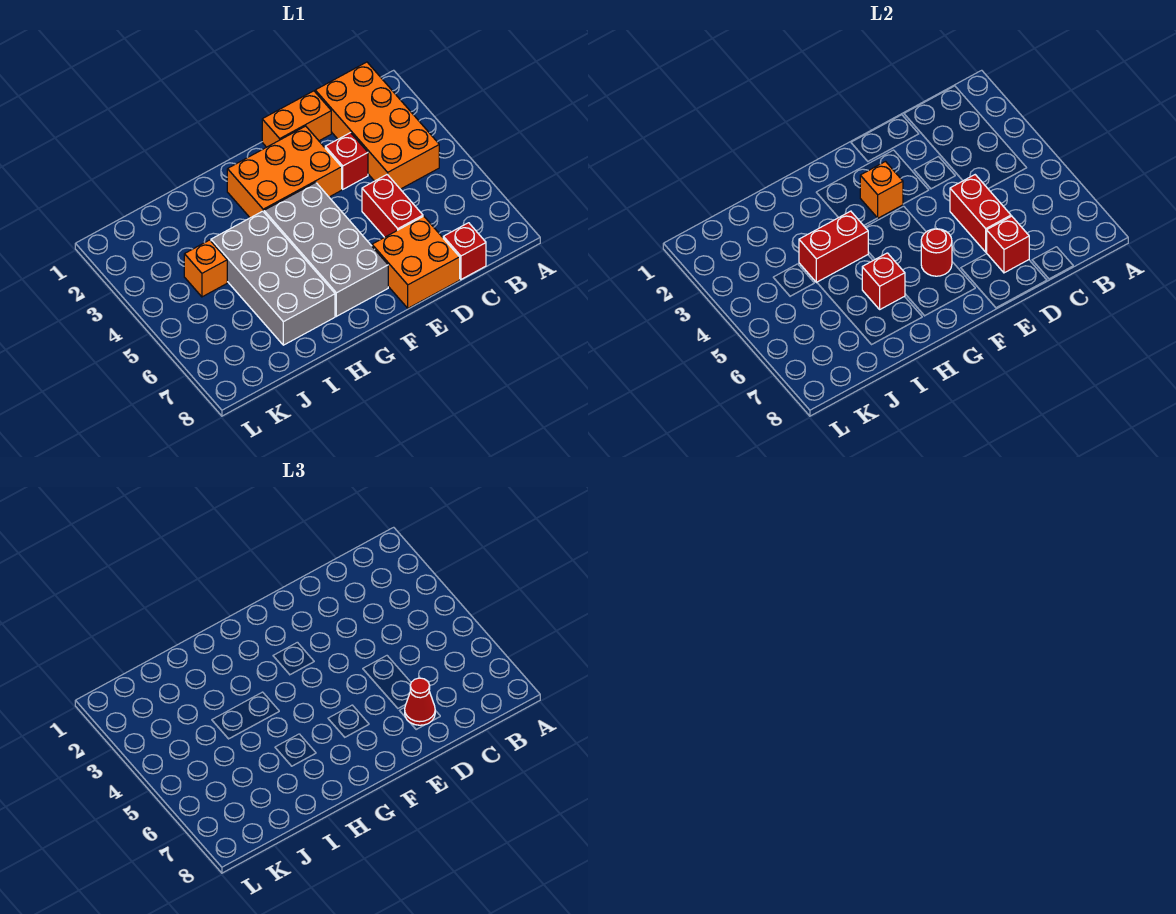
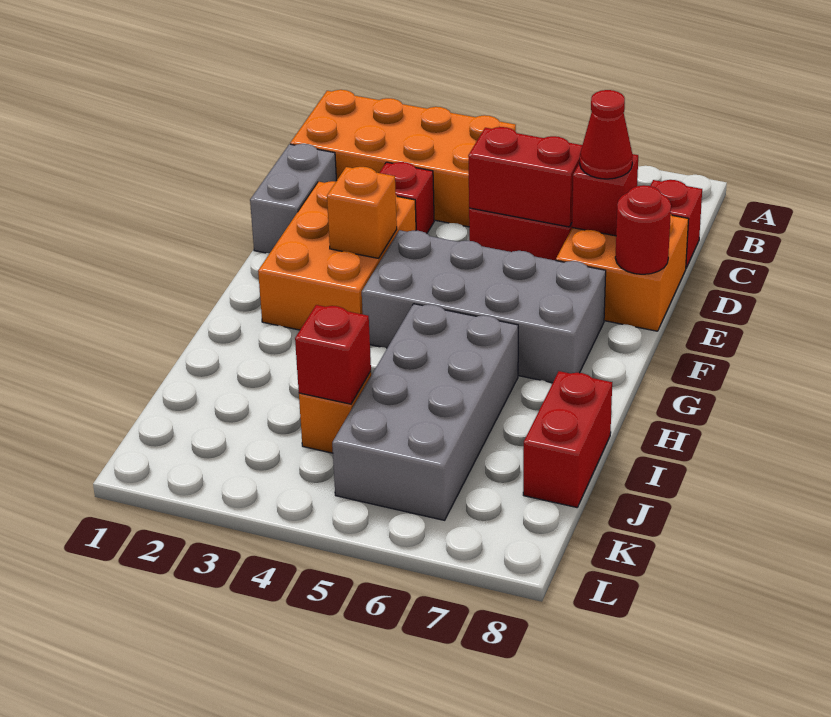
orange 1x2 brick [262,91,331,147] -> grey 1x2 brick [250,144,336,253]
red 1x1 round brick [921,229,952,276] -> red 1x1 round brick moved to [615,185,671,274]
grey 2x4 brick [211,211,335,345] -> grey 2x4 brick turned to [332,304,518,520]
red 1x2 brick [799,211,868,283] -> red 1x2 brick moved to [523,371,612,507]
red 1x1 brick [862,253,905,309] -> red 1x1 brick moved to [295,305,371,404]

